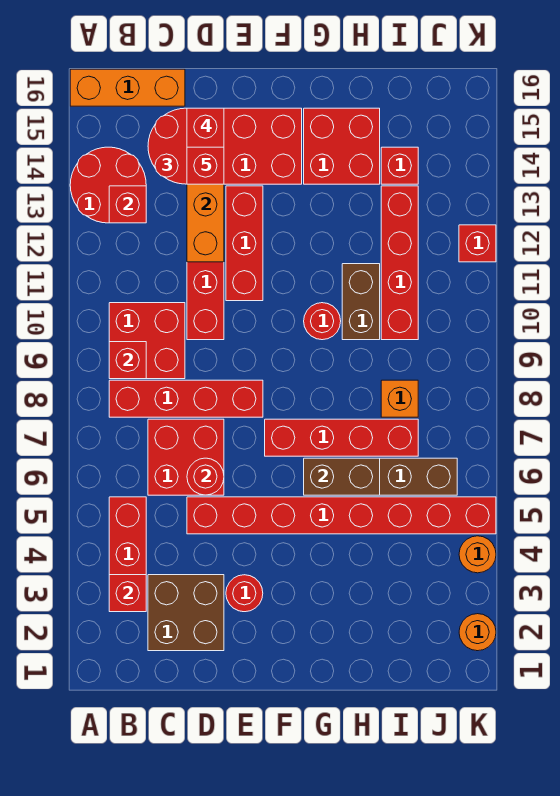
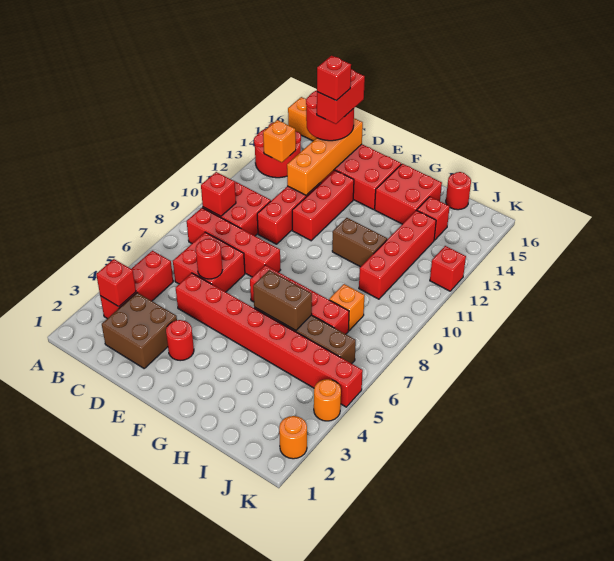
red 1x1 brick [109,186,146,223] -> orange 1x1 brick [263,120,296,162]
red 1x1 round brick [304,303,341,340] -> red 1x1 round brick moved to [446,172,471,210]
brown 1x2 brick [342,264,380,340] -> brown 1x2 brick turned to [332,218,387,267]

